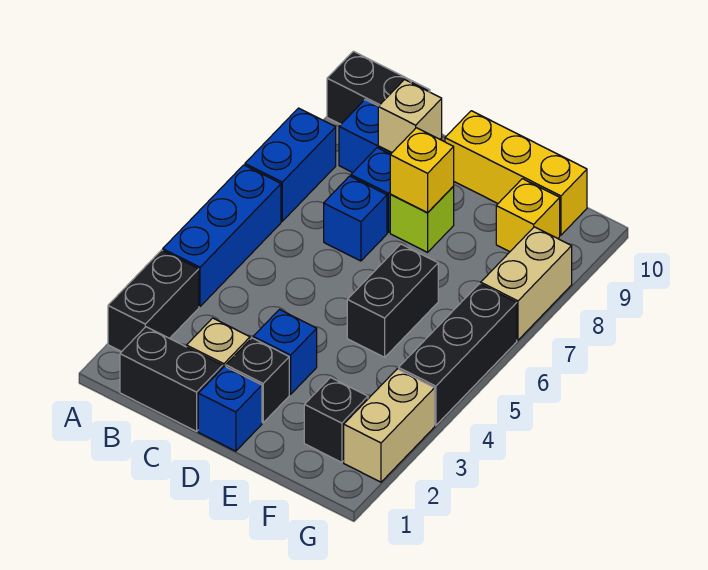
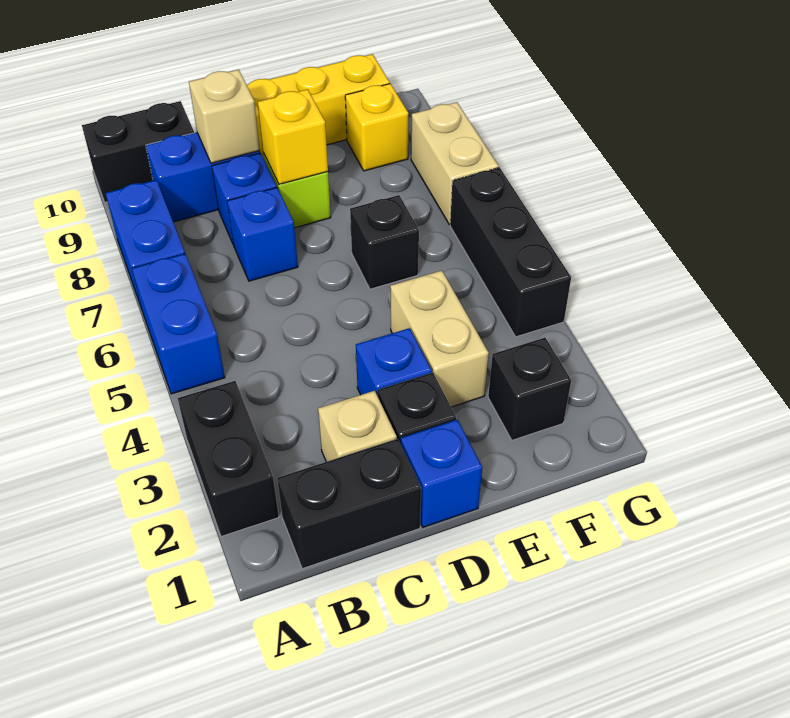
blue 1x3 brick [163,165,281,306] -> blue 1x2 brick [132,254,225,394]
black 1x2 brick [347,244,438,357] -> black 1x1 brick [350,195,419,289]
tan 1x2 brick [344,369,435,482] -> tan 1x2 brick moved to [390,271,489,407]

